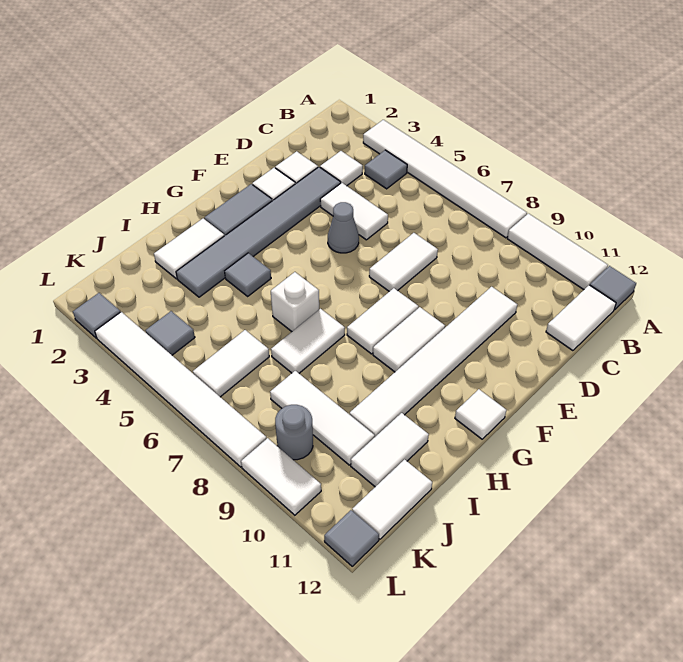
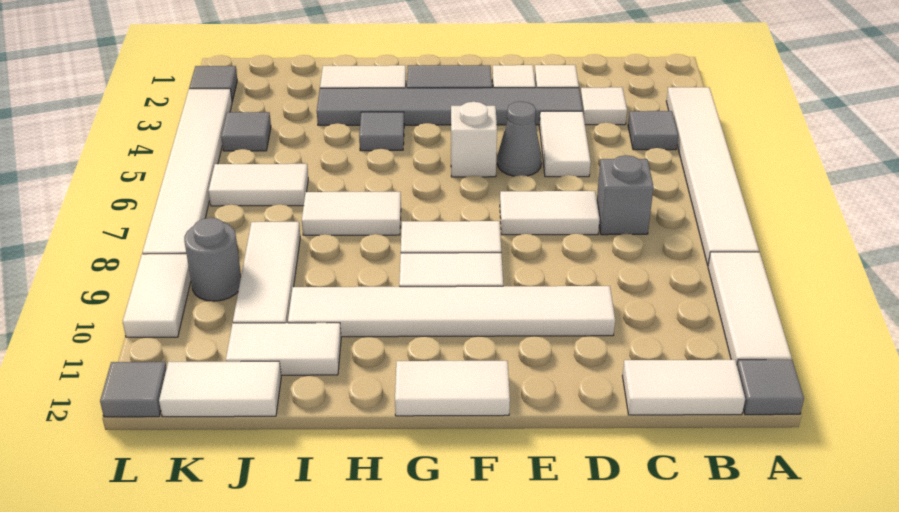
none -> grey 1x1 brick [597,155,654,235]
white 1x1 tile [455,389,506,439] -> white 1x2 tile [395,361,510,416]
white 1x1 brick [271,272,319,332] -> white 1x1 brick moved to [451,102,497,177]

